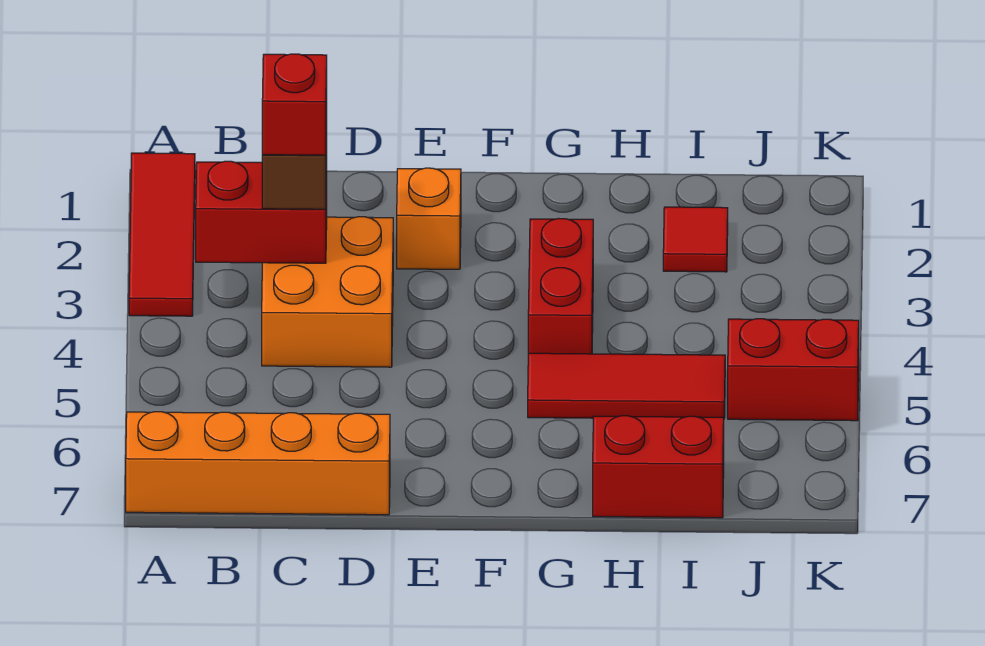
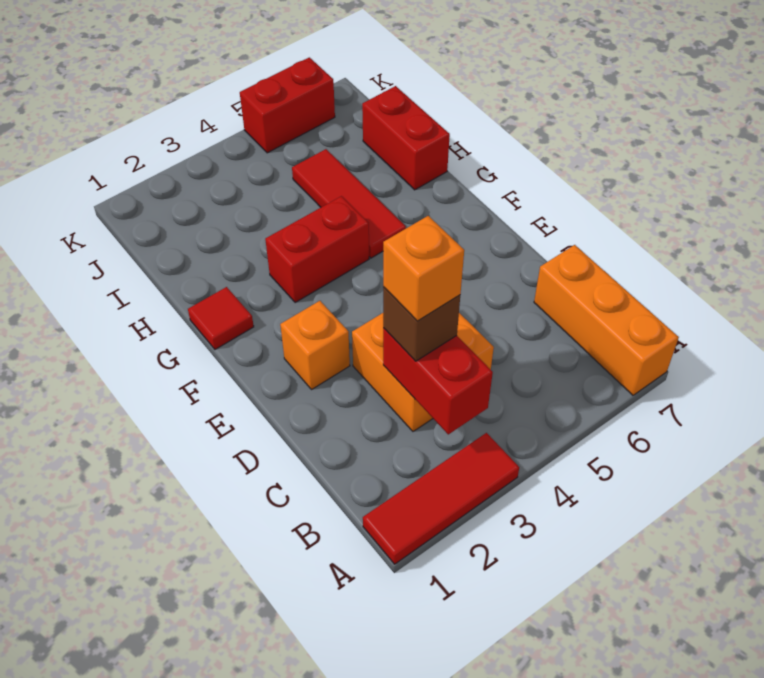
orange 1x4 brick [126,412,390,515] -> orange 1x3 brick [534,245,679,395]
red 1x1 brick [262,54,327,155] -> orange 1x1 brick [383,216,464,321]
red 1x1 tile [663,207,728,272] -> red 1x1 tile moved to [188,287,254,349]
red 1x2 brick [728,319,859,421] -> red 1x2 brick turned to [240,57,335,153]

